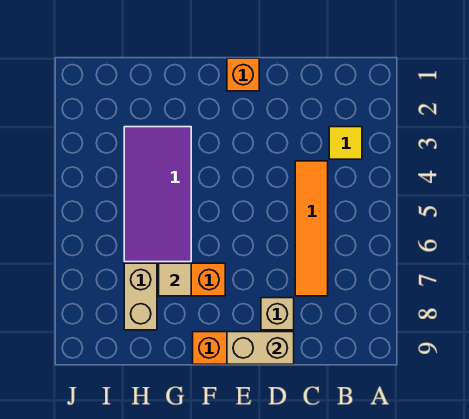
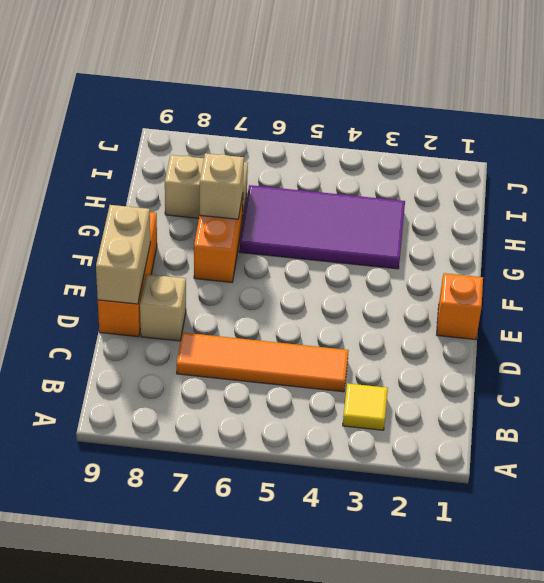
tan 1x1 tile [159,263,191,296] -> tan 1x1 brick [200,153,244,219]

